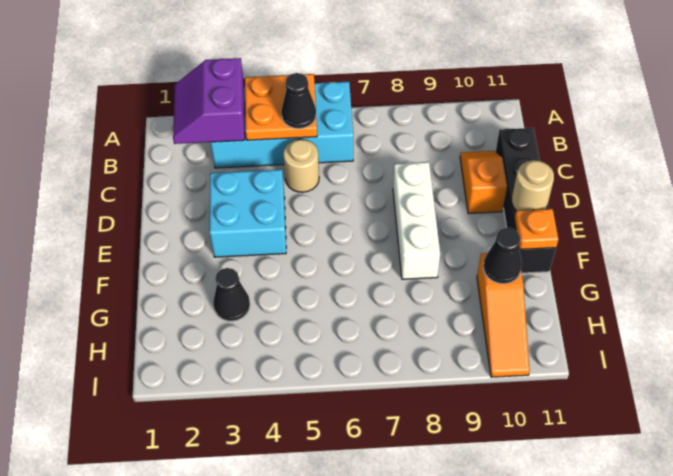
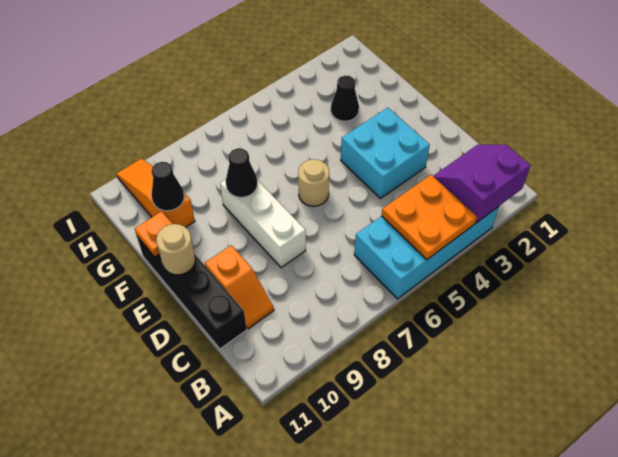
purple 2x2 slope [173,58,245,144] -> purple 2x2 slope turned to [433,145,530,223]
black 1x1 cone [281,73,316,129] -> black 1x1 cone moved to [226,148,258,197]
tan 1x1 round brick [283,139,319,192] -> tan 1x1 round brick moved to [298,159,329,206]

